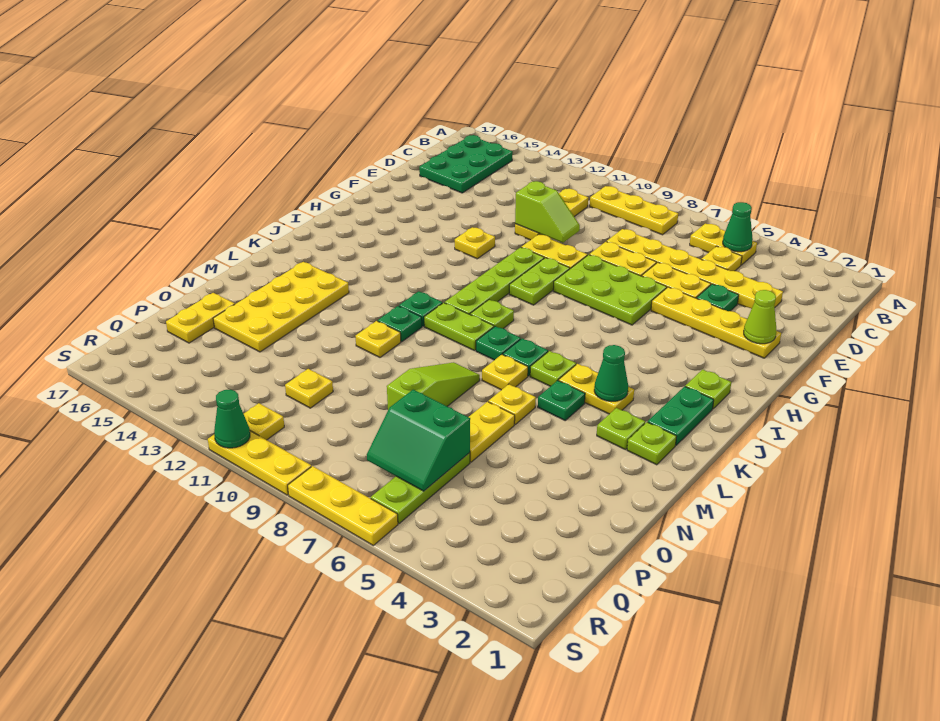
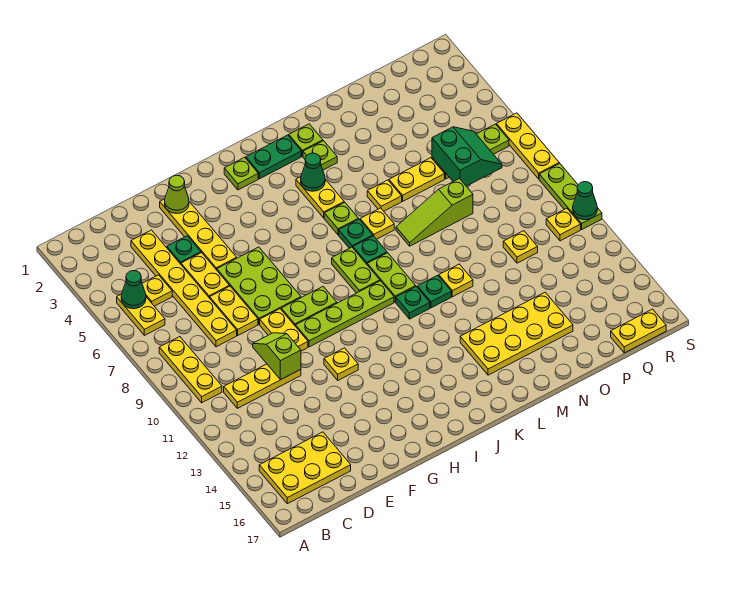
green 2x3 plate [419,135,513,193] -> yellow 2x3 plate [259,432,351,504]
lime 1x1 plate [470,300,514,329] -> lime 1x2 plate [332,247,380,293]
green 1x1 plate [538,380,585,420] -> none
yellow 1x2 plate [166,293,235,343] -> yellow 1x2 plate moved to [611,309,666,353]
yellow 1x3 plate [208,431,311,495] -> lime 1x3 plate [539,163,602,229]

